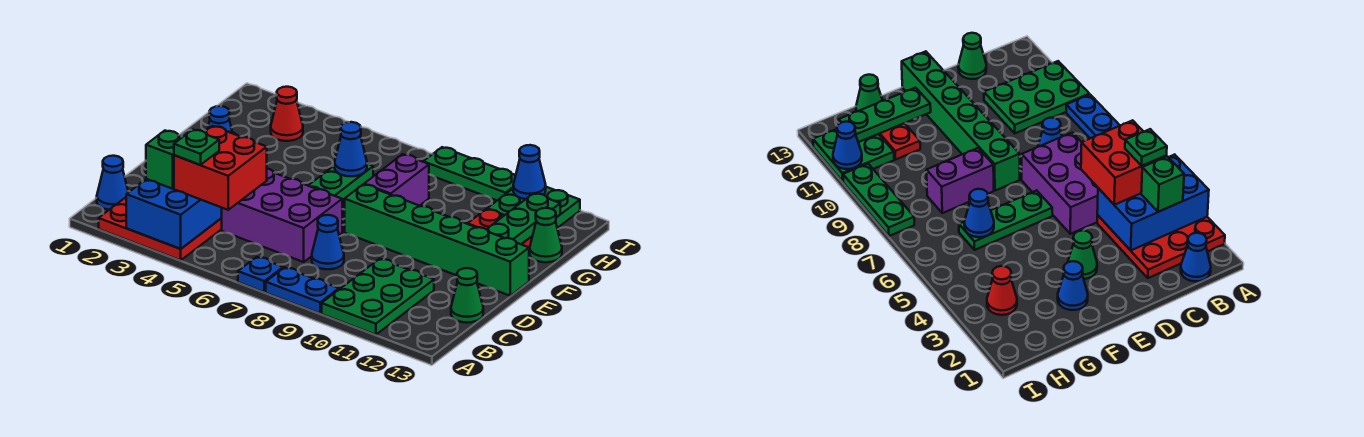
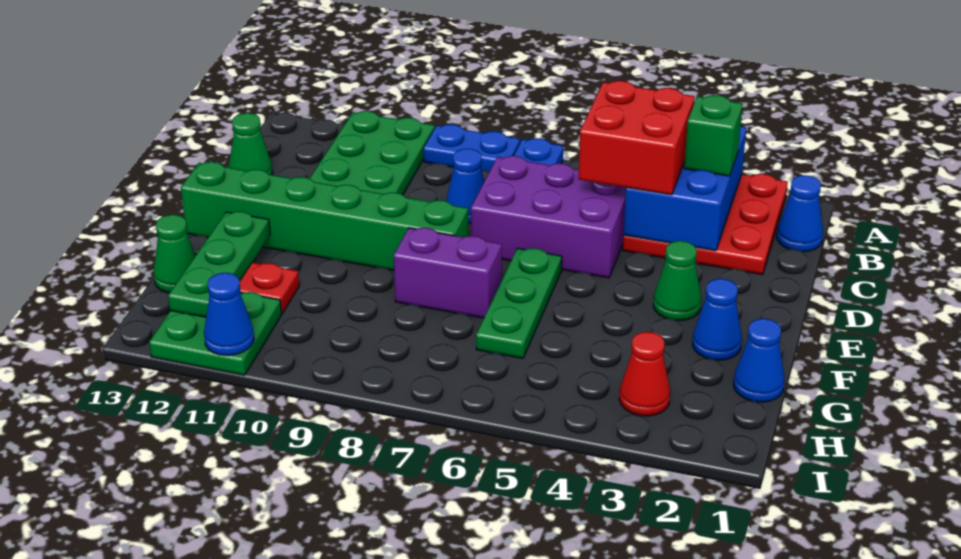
green 1x1 plate [174,130,219,165] -> none
purple 1x2 brick [364,154,429,206] -> purple 1x2 brick turned to [394,228,502,318]
blue 1x1 cone [335,122,367,176] -> blue 1x1 cone moved to [734,319,784,402]
green 1x3 plate [423,147,516,200] -> none

